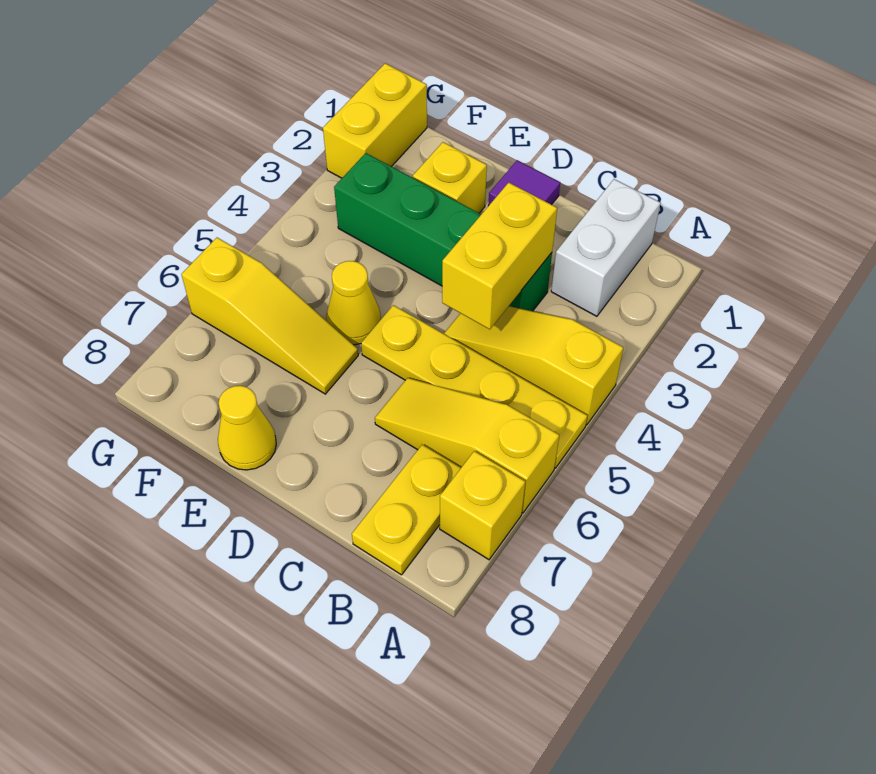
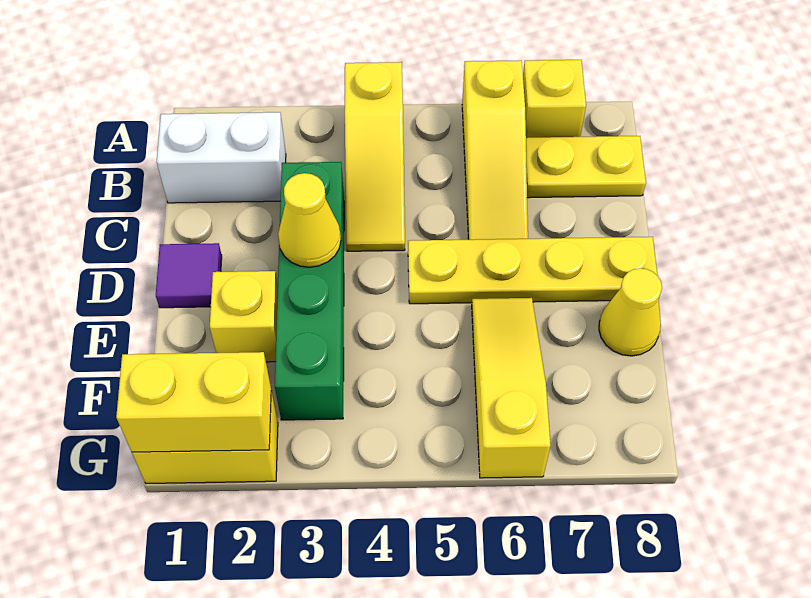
yellow 1x4 plate [361,305,587,468] -> yellow 1x4 plate turned to [408,237,658,304]
yellow 1x2 brick [442,183,557,329] -> yellow 1x2 brick moved to [116,352,271,452]
yellow 1x1 cone [326,261,381,345] -> yellow 1x1 cone moved to [278,173,341,267]

